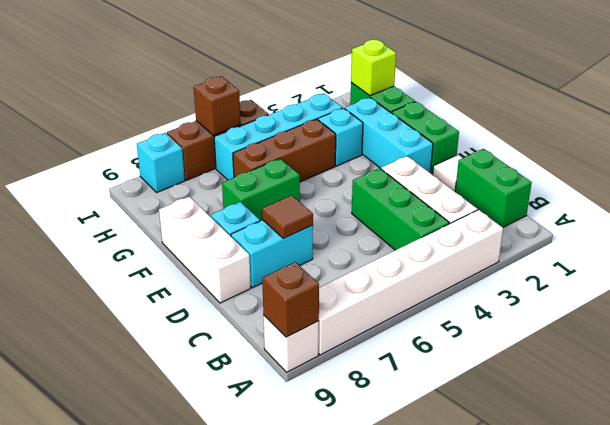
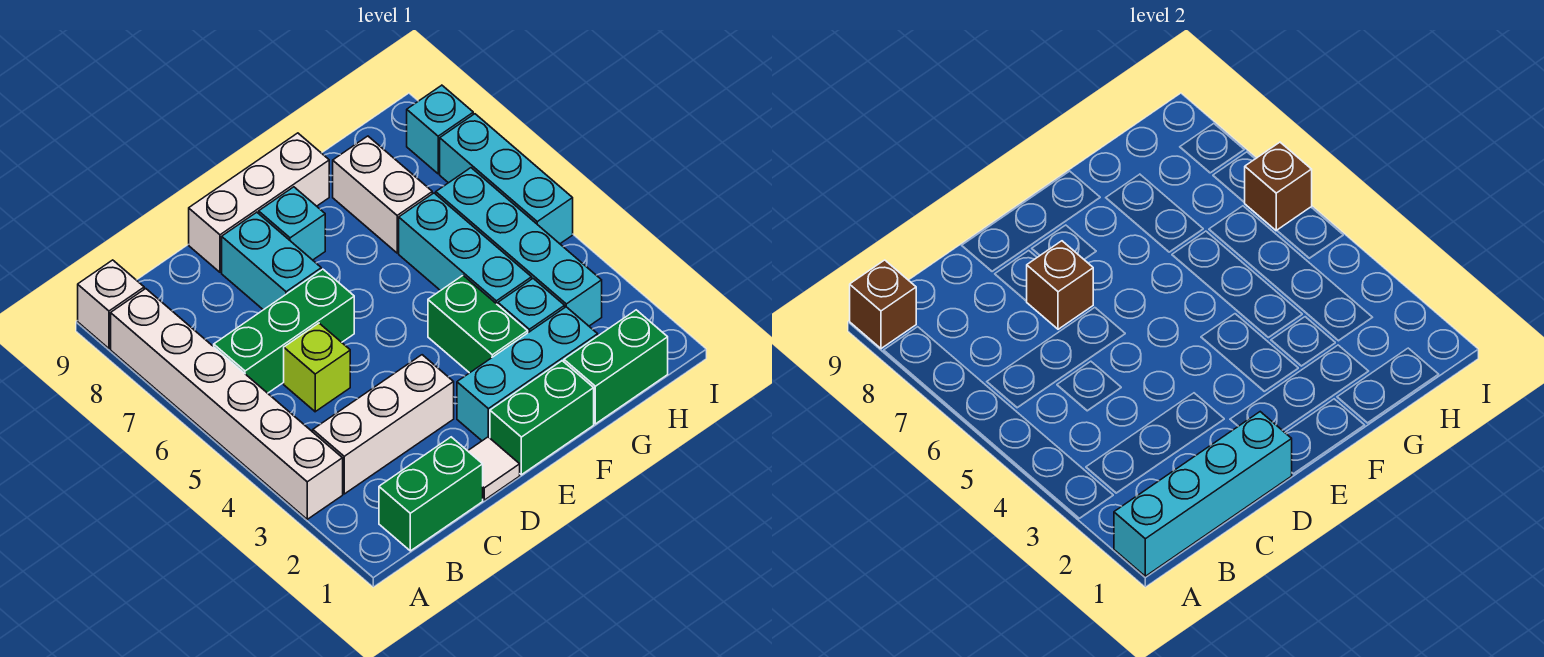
none -> cyan 1x4 brick [1114,412,1292,576]
green 1x3 brick [352,168,449,250] -> green 1x3 brick moved to [214,269,354,393]
brown 1x1 tile [262,195,313,239] -> brown 1x1 brick [1027,241,1093,329]
green 1x2 brick [222,159,300,221] -> green 1x2 brick moved to [428,276,528,373]
brown 1x3 brick [233,119,336,182] -> cyan 1x3 brick [399,193,532,305]
none -> white 1x2 brick [333,136,432,253]
lime 1x1 brick [351,40,396,96] -> lime 1x1 brick moved to [284,323,350,412]
brown 1x3 brick [167,100,269,180] -> cyan 1x3 brick [440,114,573,244]

